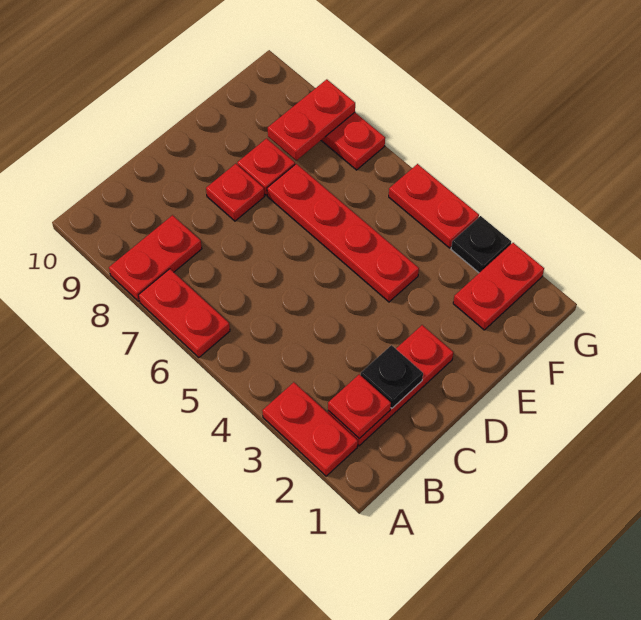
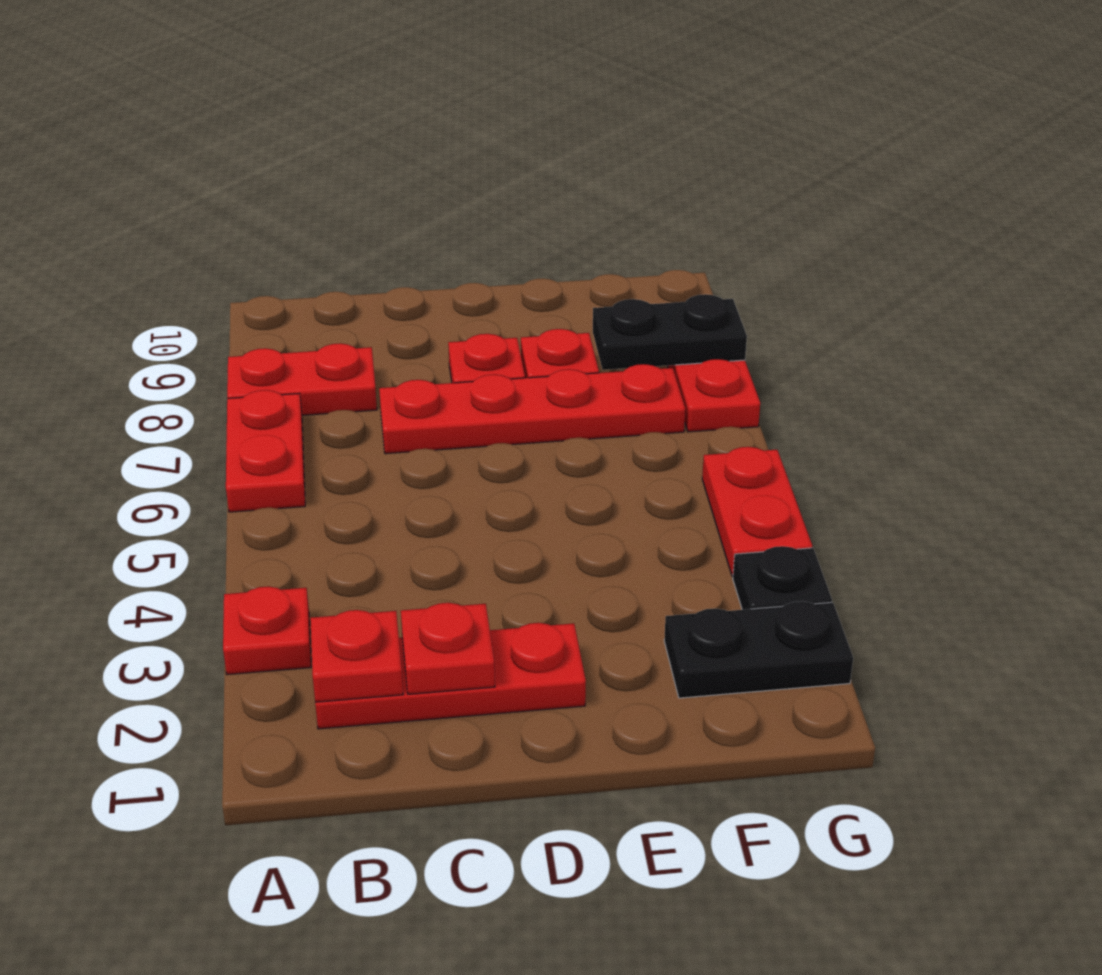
red 1x2 plate [262,382,358,476] -> red 1x1 plate [223,586,311,675]
black 1x1 plate [361,345,423,408] -> red 1x1 plate [401,603,495,694]
red 1x4 plate [267,164,419,302] -> red 1x4 plate turned to [379,364,685,454]
red 1x2 plate [453,243,544,330] -> black 1x2 plate [664,601,853,698]
red 1x2 plate [268,79,355,160] -> black 1x2 plate [593,294,747,370]

